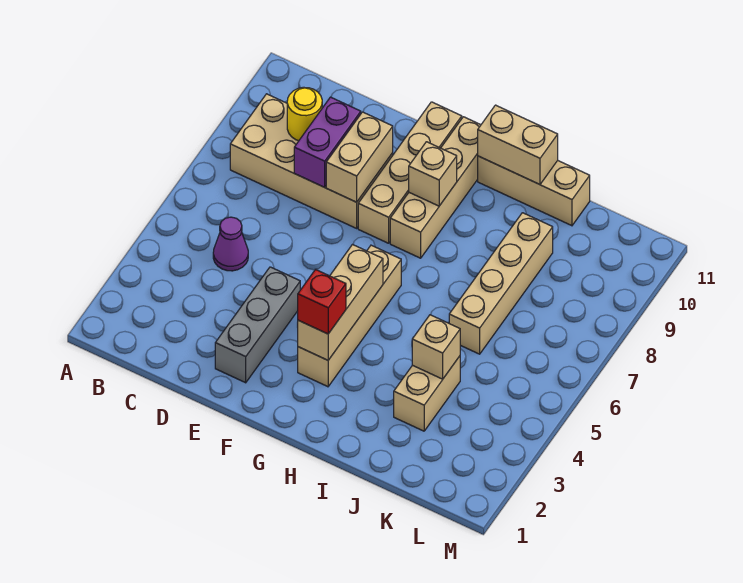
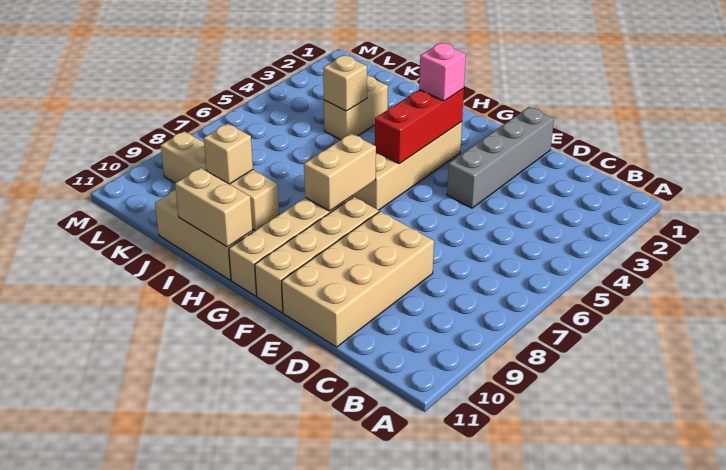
tan 2x4 brick [230,94,393,228] -> tan 2x4 brick turned to [282,211,434,347]
purple 1x1 cone [213,217,248,271] -> none
yellow 1x1 round brick [287,87,322,141] -> none
purple 1x2 brick [294,97,361,187] -> none
grey 1x3 brick [215,267,300,383] -> grey 1x4 brick [447,107,554,208]
tan 1x2 brick [326,112,393,202] -> tan 1x2 brick moved to [304,134,376,211]
tan 1x3 brick [297,245,383,360] -> red 1x3 brick [375,88,464,164]
red 1x1 brick [298,269,346,334] -> pink 1x1 brick [419,43,466,101]
tan 1x1 brick [409,142,457,206] -> tan 1x1 brick moved to [204,124,253,184]
tan 1x4 brick [449,213,553,354] -> tan 1x4 brick turned to [161,131,279,230]

